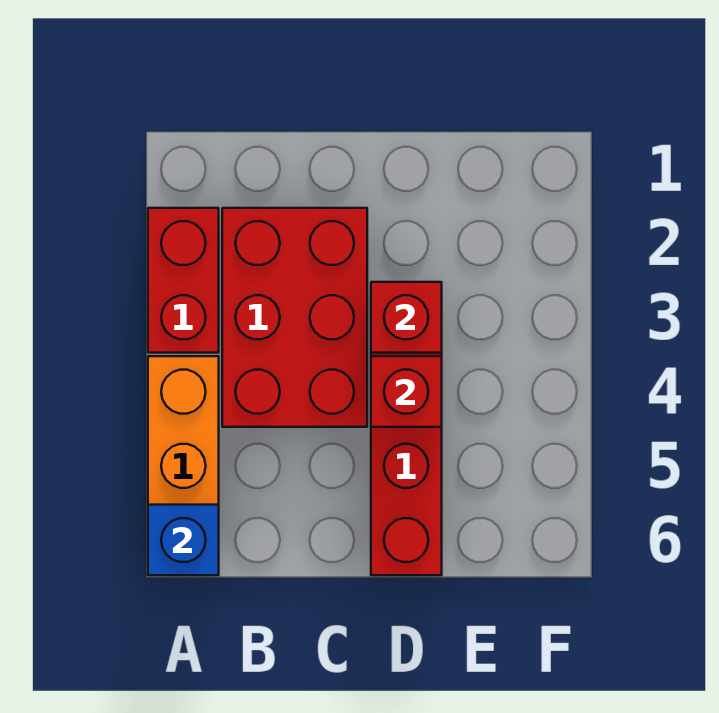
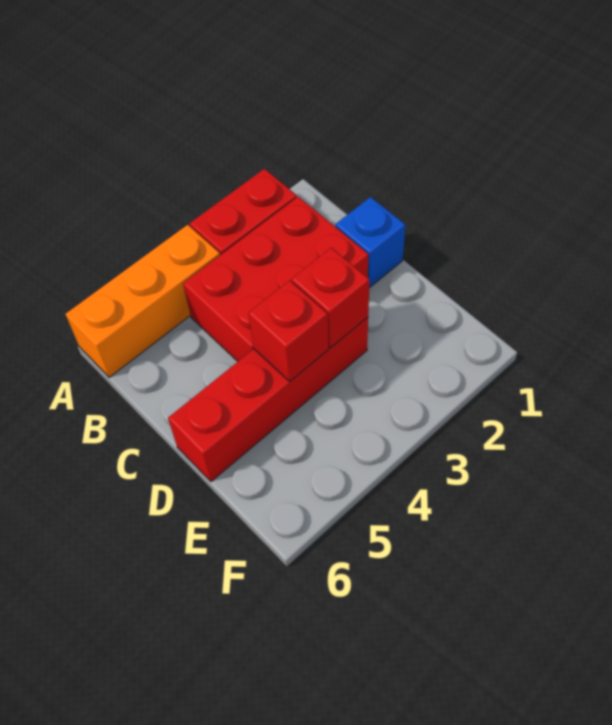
blue 1x1 brick [148,505,219,575] -> blue 1x1 brick moved to [335,197,405,288]

